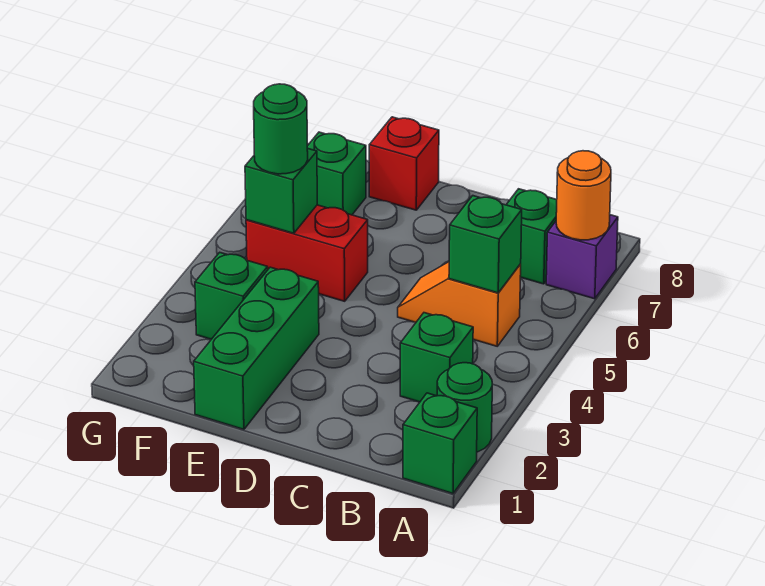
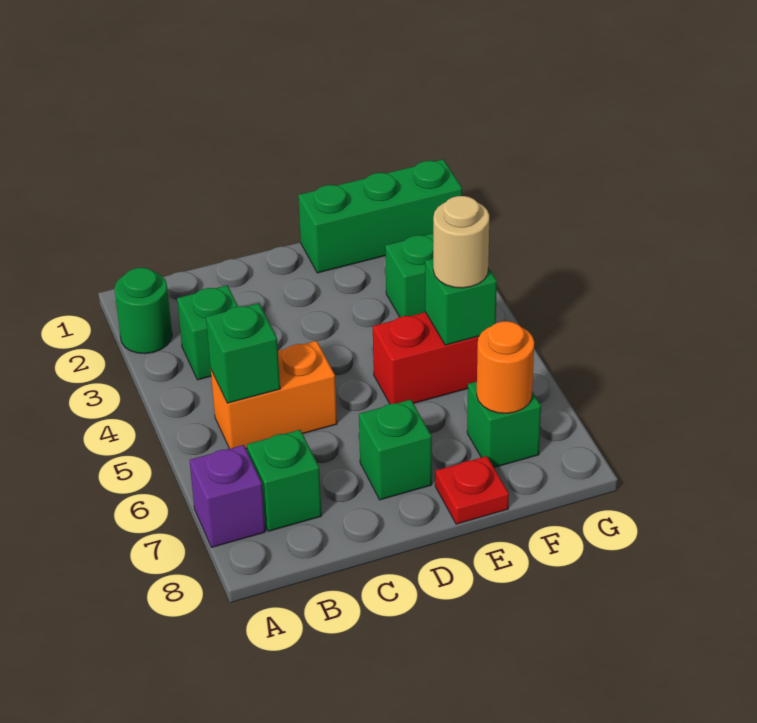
green 1x1 brick [403,393,477,493] -> green 1x1 brick moved to [359,400,432,500]
orange 1x1 round brick [556,151,611,240] -> orange 1x1 round brick moved to [477,321,534,413]
orange 1x2 slope [398,262,521,346] -> orange 1x2 brick [211,341,337,449]
green 1x3 brick [194,267,319,429] -> green 1x3 brick turned to [298,160,462,273]
red 1x1 brick [369,117,439,210] -> red 1x1 plate [435,456,509,524]
green 1x1 round brick [254,84,308,174] -> tan 1x1 round brick [433,196,489,288]

